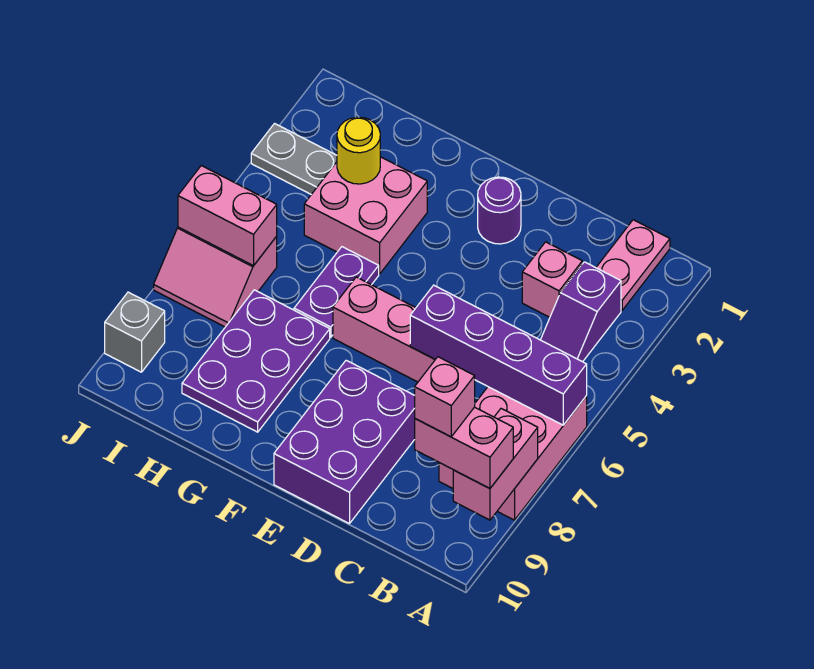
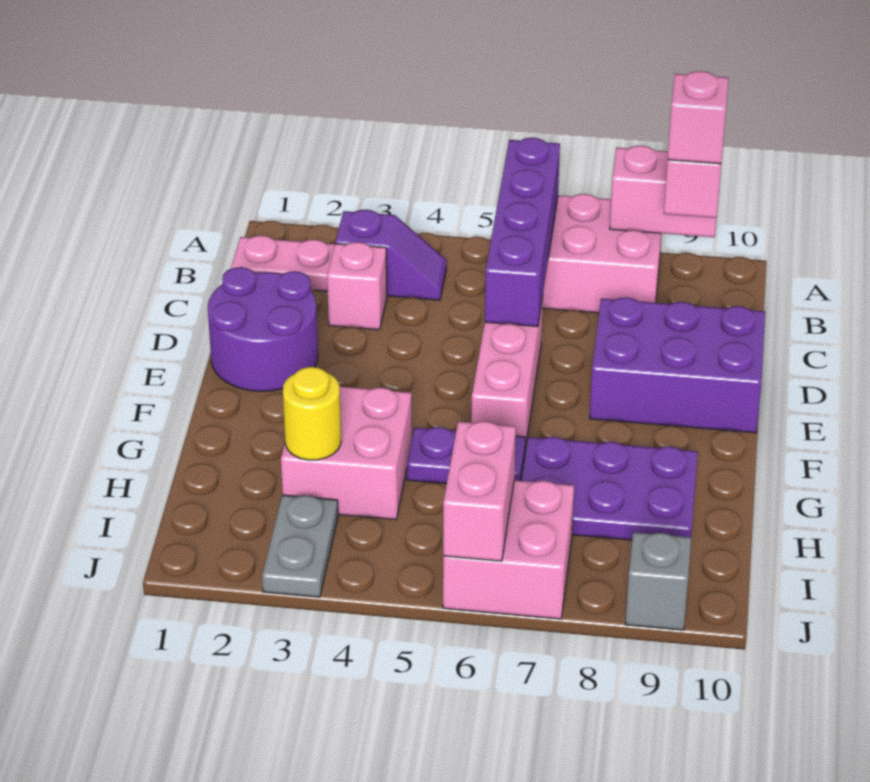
purple 1x1 round brick [478,177,521,244] -> purple 2x2 round brick [208,267,318,391]
pink 2x2 slope [154,227,277,327] -> pink 2x2 brick [443,480,574,619]

